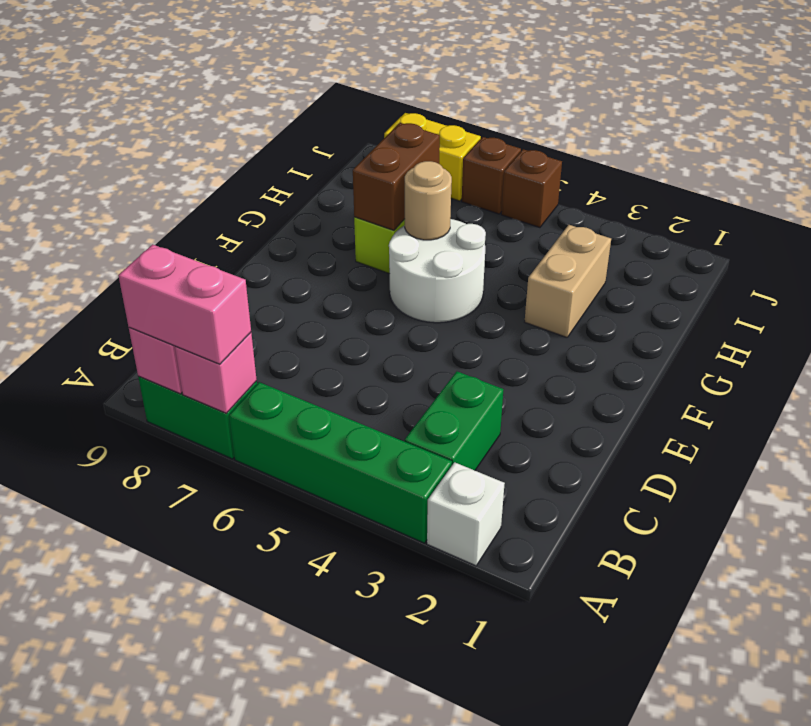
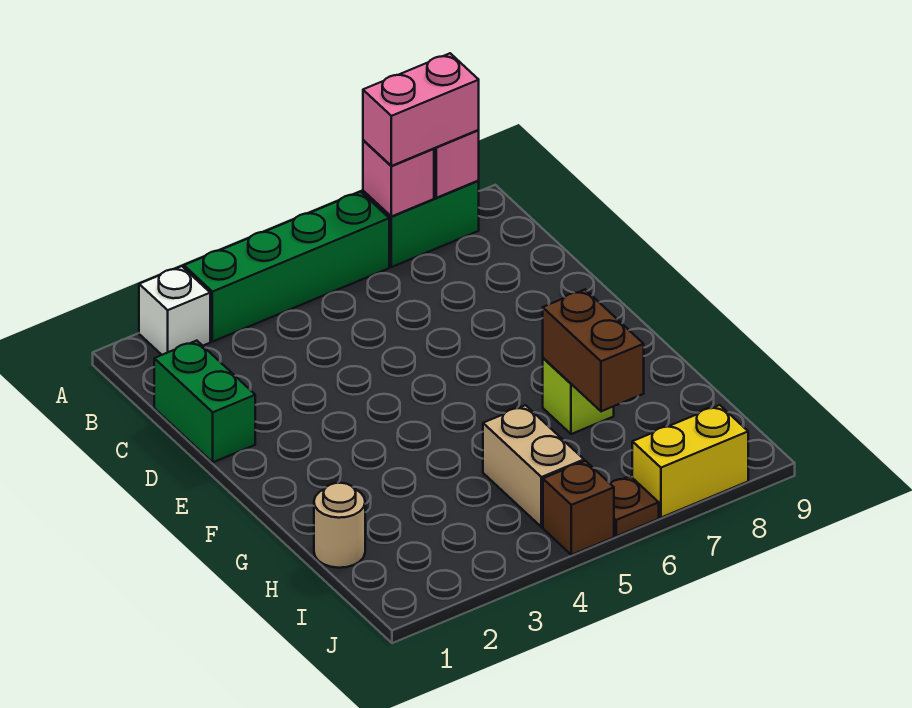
green 1x2 brick [404,371,503,471] -> green 1x2 brick moved to [154,341,255,462]
white 2x2 round brick [389,219,486,323] -> none
tan 1x2 brick [525,225,611,337] -> tan 1x2 brick moved to [483,405,584,527]
tan 1x1 round brick [405,161,452,240] -> tan 1x1 round brick moved to [314,483,365,568]
brown 1x1 brick [462,137,521,214] -> brown 1x1 plate [610,476,659,536]

